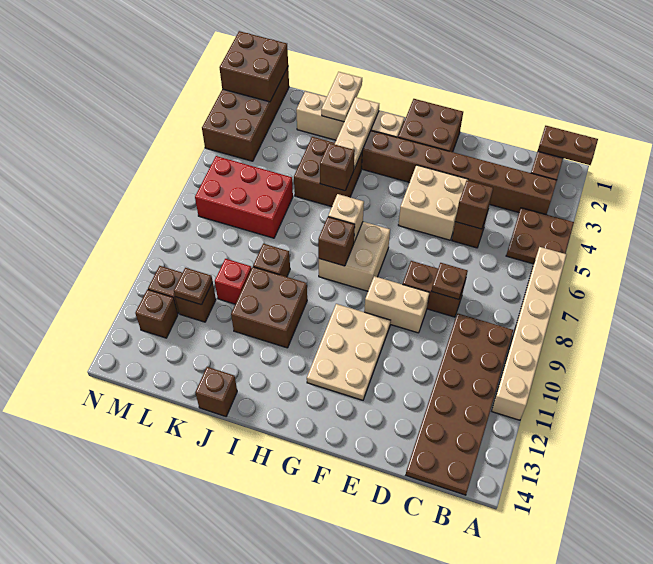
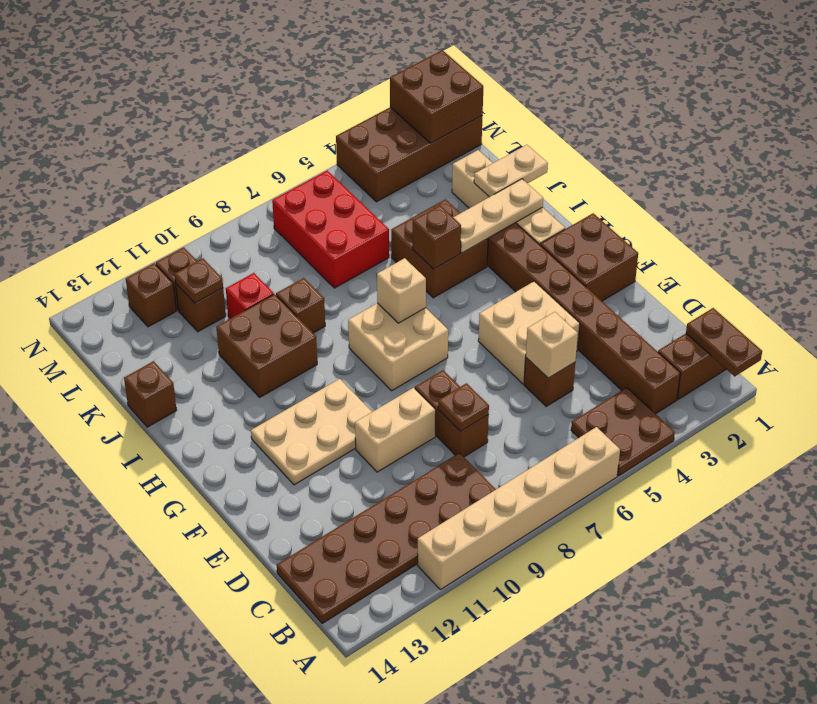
brown 1x1 brick [455,181,493,229] -> tan 1x1 brick [526,312,578,378]
tan 1x2 brick [364,276,429,333] -> tan 1x2 brick turned to [355,388,436,472]
brown 1x1 brick [318,217,355,266] -> none

